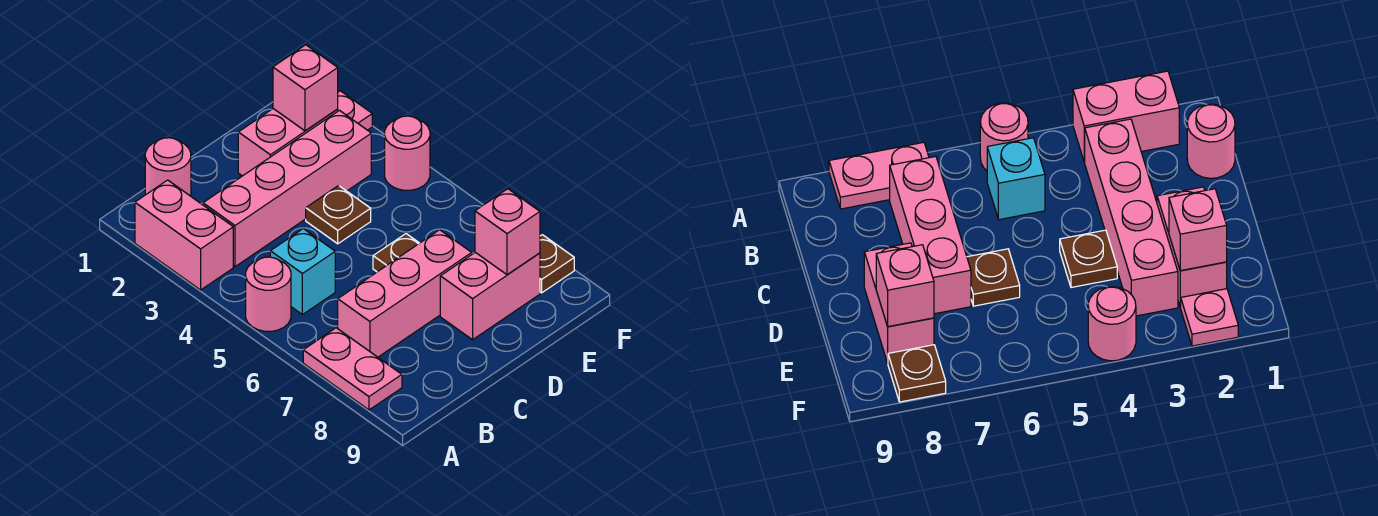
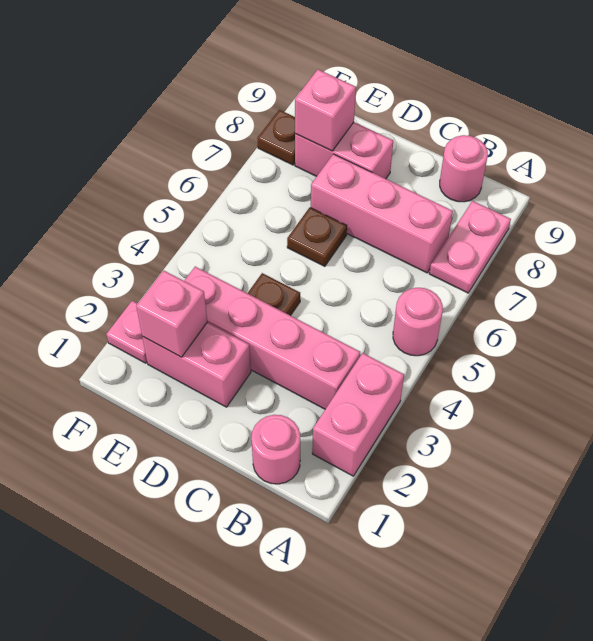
cyan 1x1 brick [270,229,335,315] -> none
pink 1x1 round brick [385,116,430,190] -> pink 1x1 round brick moved to [440,135,488,202]

